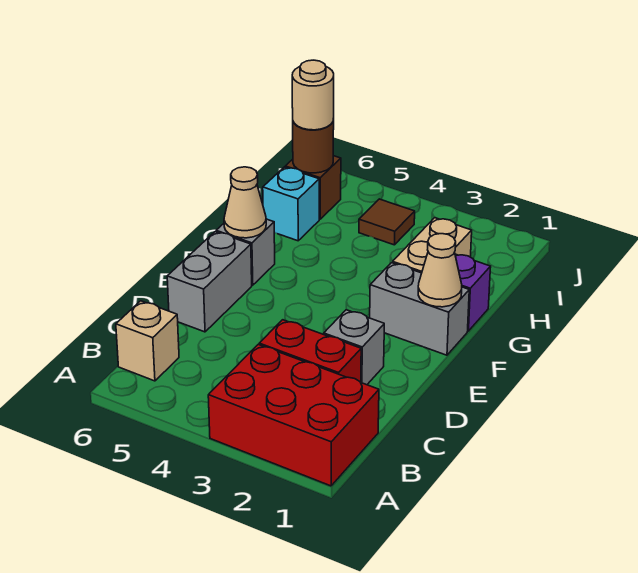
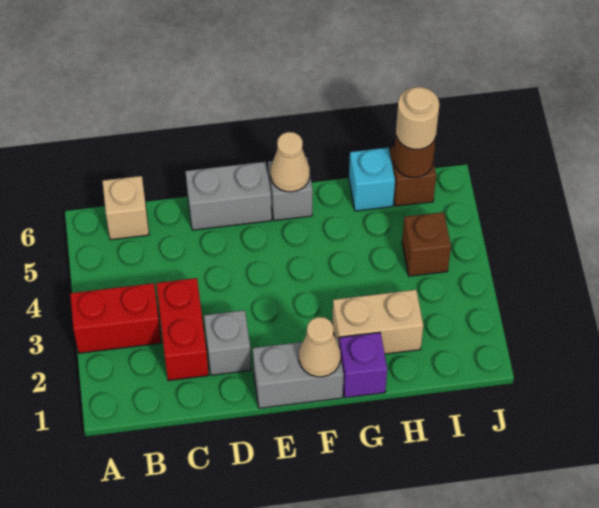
red 2x3 brick [208,345,379,486] -> red 1x2 brick [70,283,161,353]
grey 1x2 brick [370,263,469,355] -> grey 1x2 brick turned to [253,338,344,408]
brown 1x1 tile [359,199,415,245] -> brown 1x1 brick [402,212,451,276]

